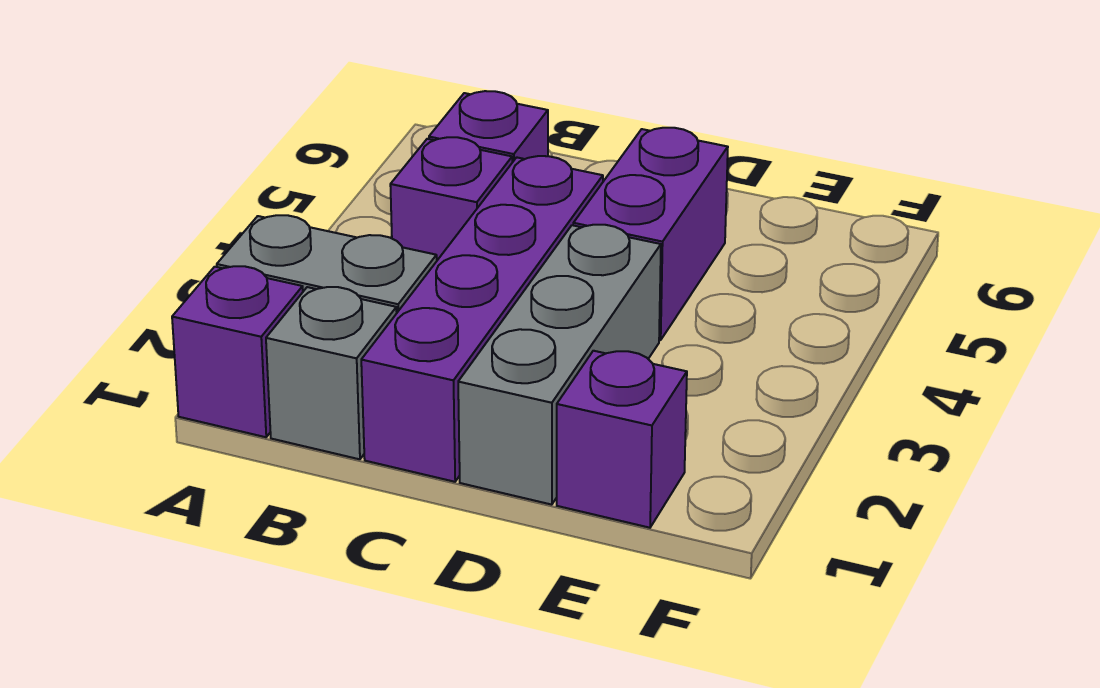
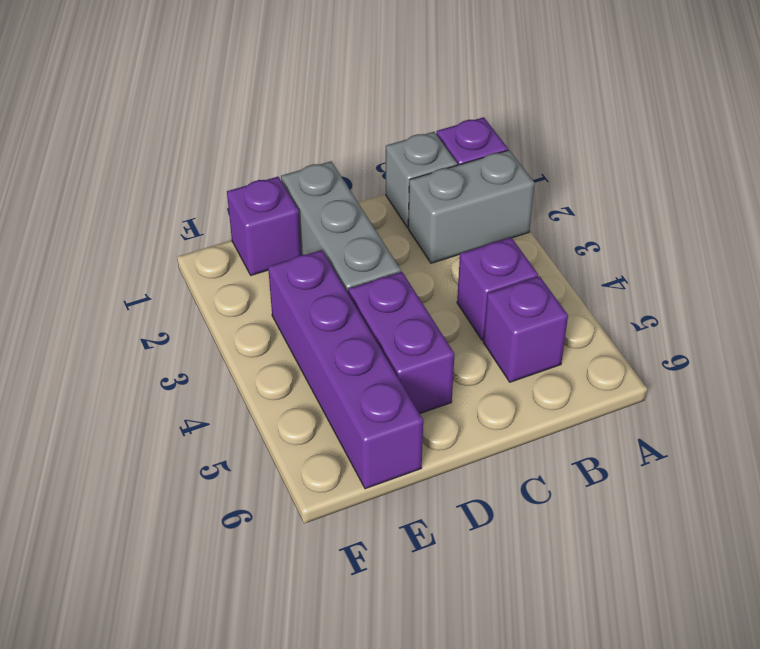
purple 1x4 brick [361,156,603,482] -> purple 1x4 brick moved to [268,250,423,489]

